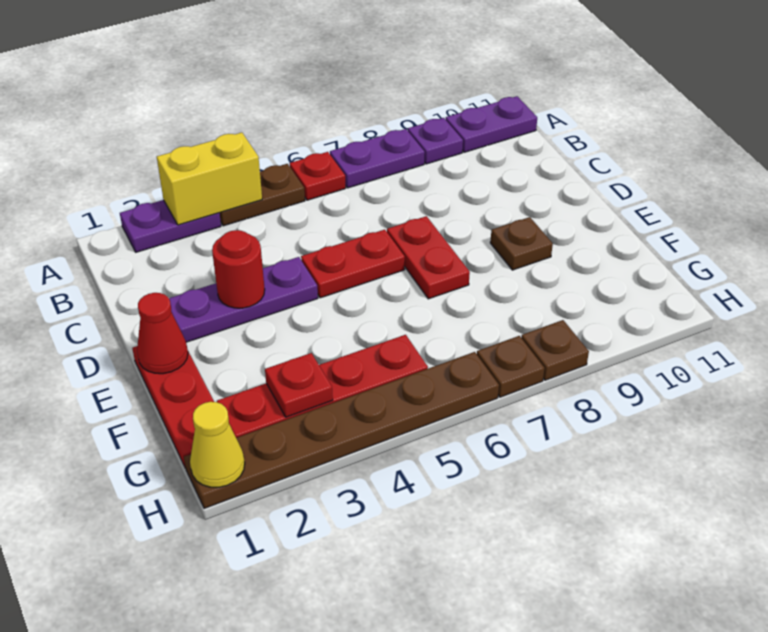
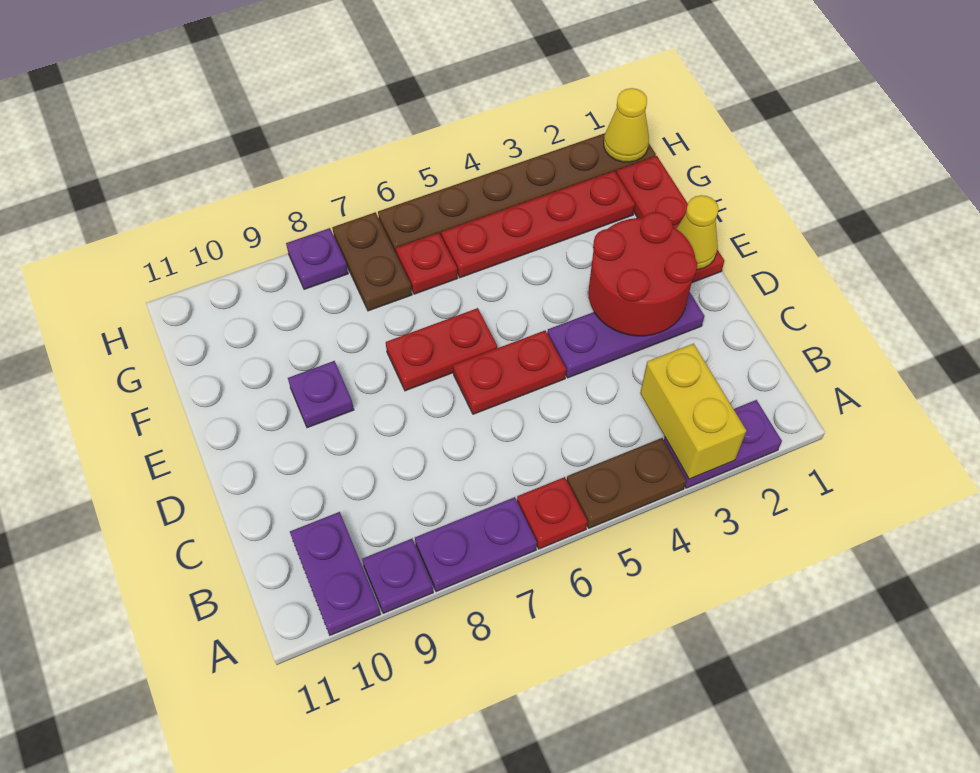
yellow 1x2 brick [157,133,262,225] -> yellow 1x2 brick turned to [640,344,746,479]
purple 1x2 plate [446,96,537,152] -> purple 1x2 plate turned to [290,512,380,635]
red 1x1 round brick [212,230,265,308] -> red 2x2 round brick [588,212,697,336]
red 1x2 plate [387,216,470,299] -> red 1x2 plate turned to [386,308,497,391]
red 1x1 cone [137,293,188,374] -> yellow 1x1 cone [677,195,719,270]
brown 1x1 plate [490,217,553,270] -> purple 1x1 plate [288,361,354,428]
red 1x1 plate [265,353,333,417] -> red 1x1 plate moved to [396,233,458,294]
brown 1x1 plate [477,336,544,397] -> brown 1x2 plate [332,212,412,311]
brown 1x1 plate [521,320,589,380] -> purple 1x1 plate [286,228,348,289]

